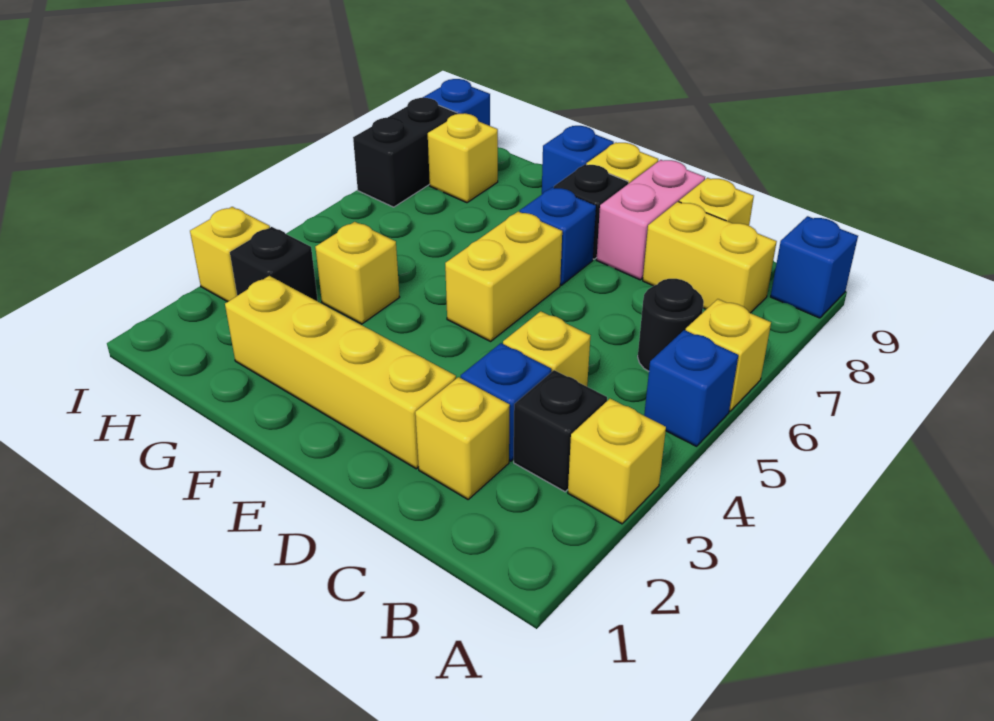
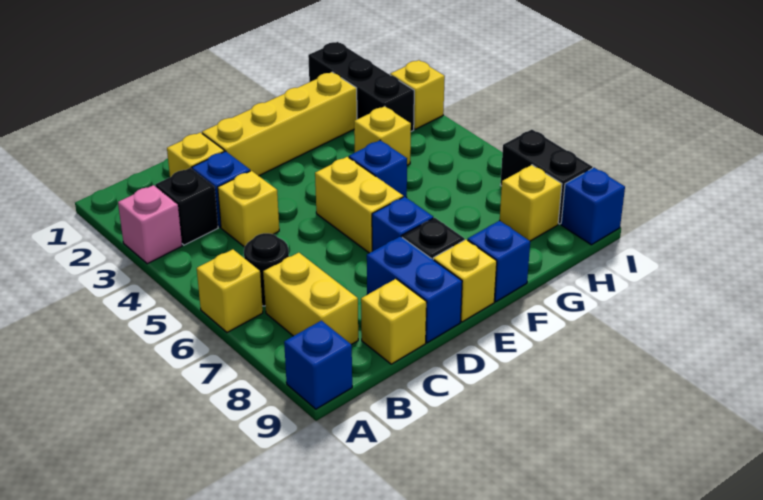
yellow 1x1 brick [568,399,666,524] -> pink 1x1 brick [118,185,182,264]
blue 1x1 brick [644,330,738,446] -> blue 1x1 brick moved to [349,140,407,198]
yellow 1x2 brick [643,202,777,313] -> yellow 1x2 brick turned to [263,253,358,345]
pink 1x2 brick [596,160,705,280] -> blue 1x2 brick [367,236,462,343]
black 1x1 brick [230,227,318,301] -> black 1x3 brick [308,42,414,131]

